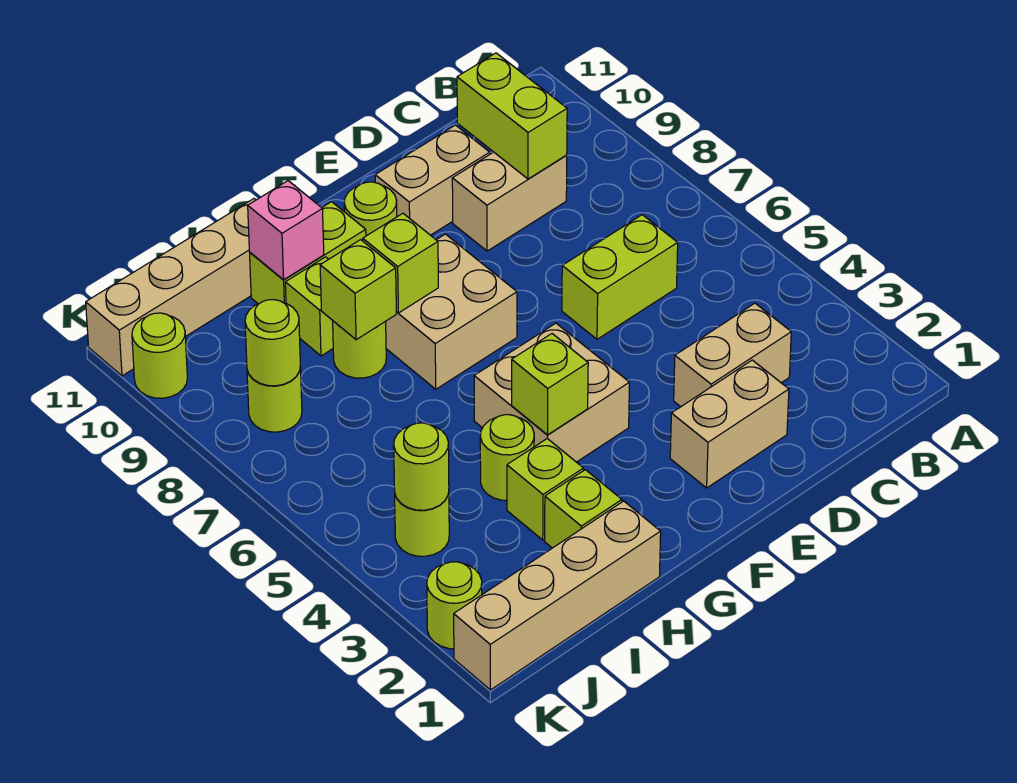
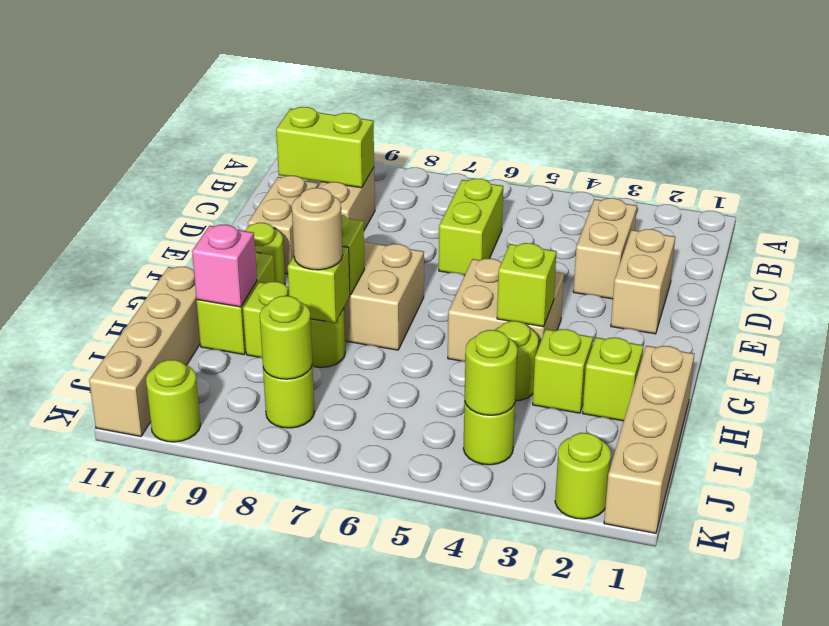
none -> tan 1x1 round brick [292,188,343,270]

